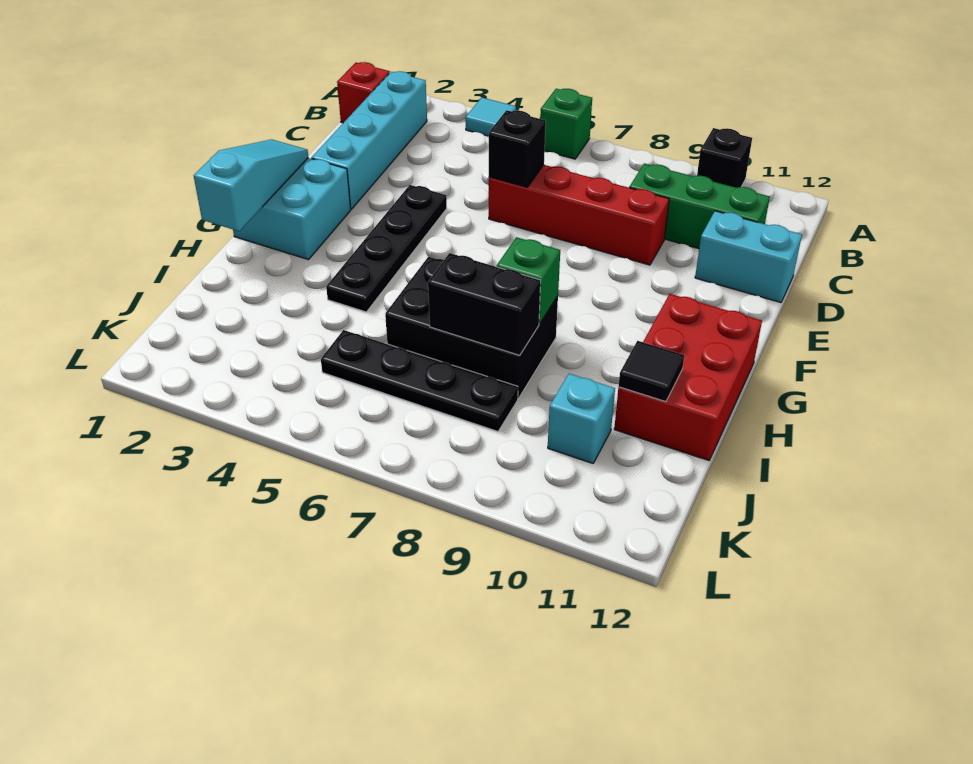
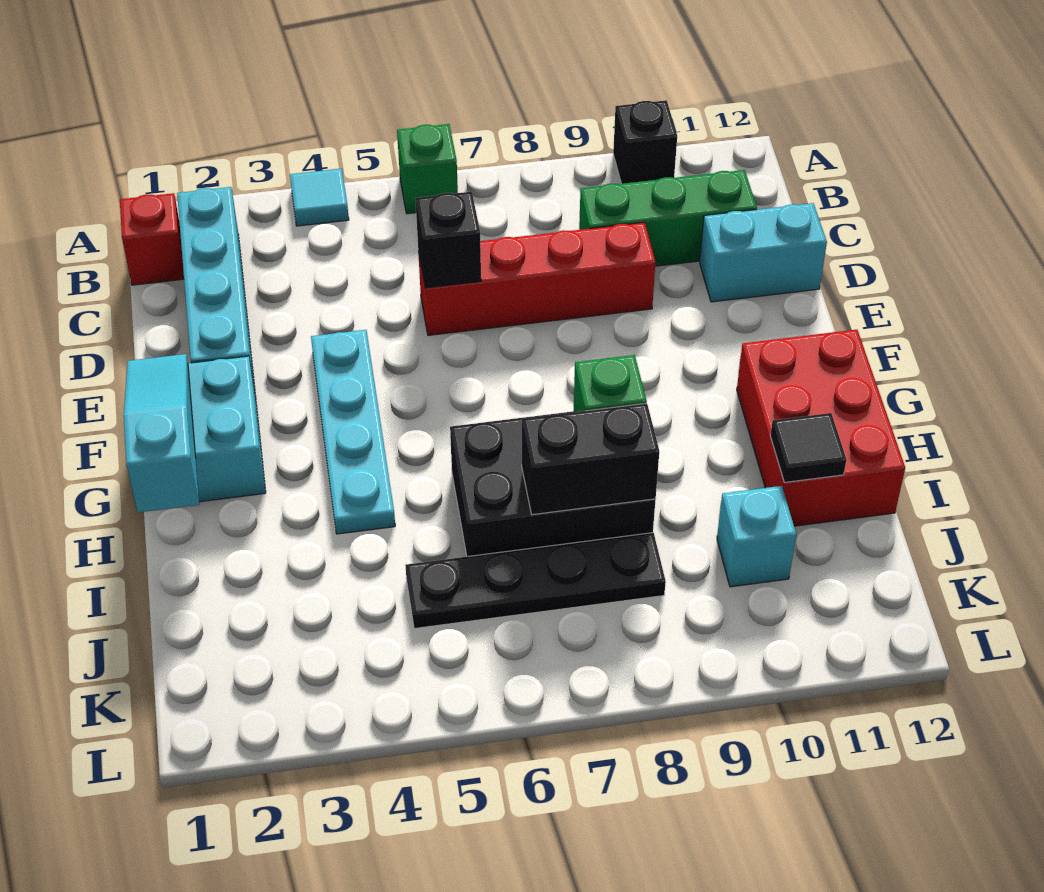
black 1x4 plate [326,185,447,312] -> cyan 1x4 plate [311,330,395,534]

